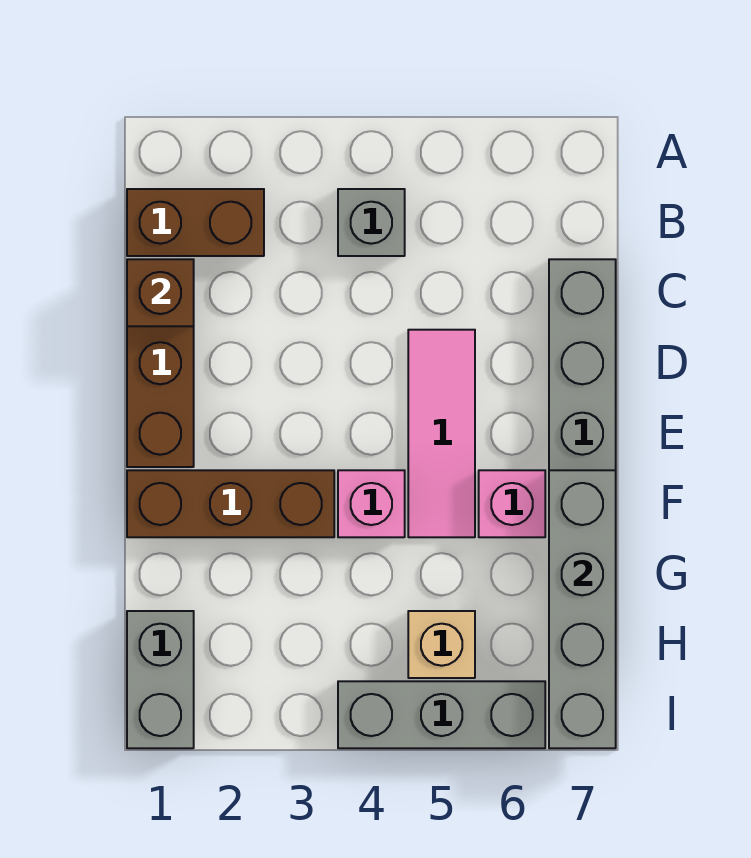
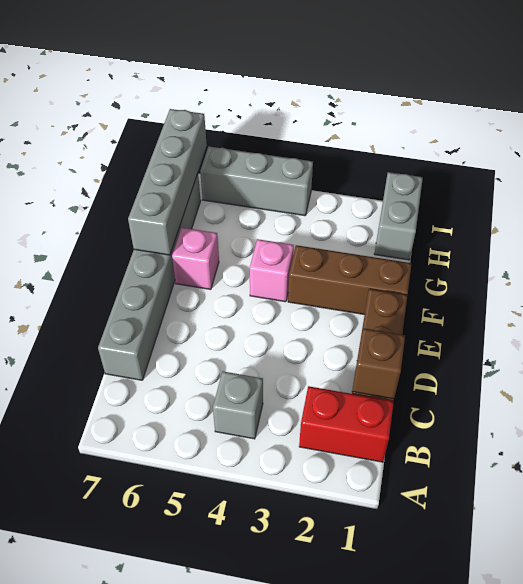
brown 1x2 brick [127,189,264,256] -> red 1x2 brick [299,386,394,462]
pink 1x3 tile [408,330,475,537] -> none
tan 1x1 brick [408,611,475,678] -> none

